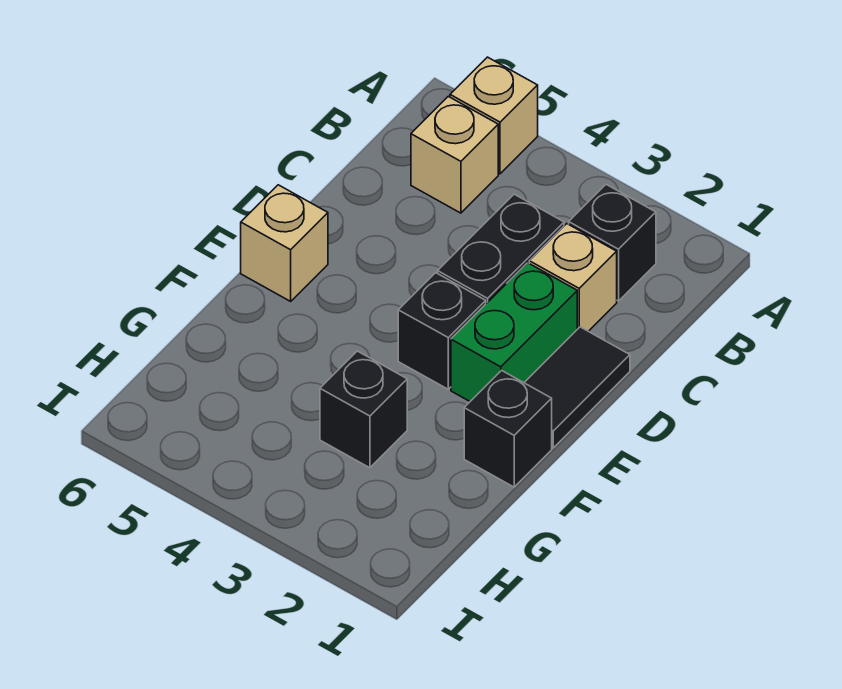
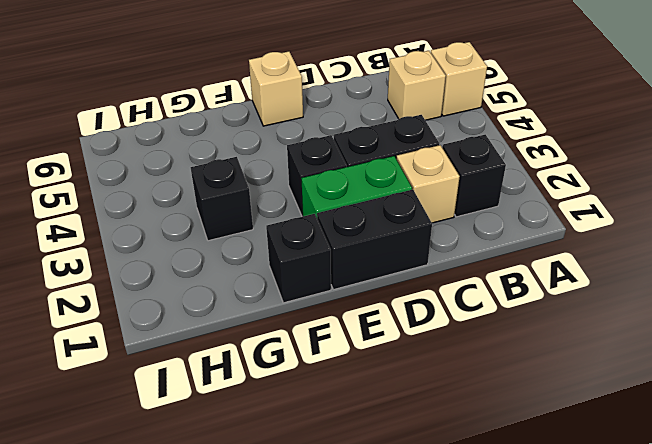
black 1x2 tile [524,327,630,448] -> black 1x2 brick [317,190,432,290]

